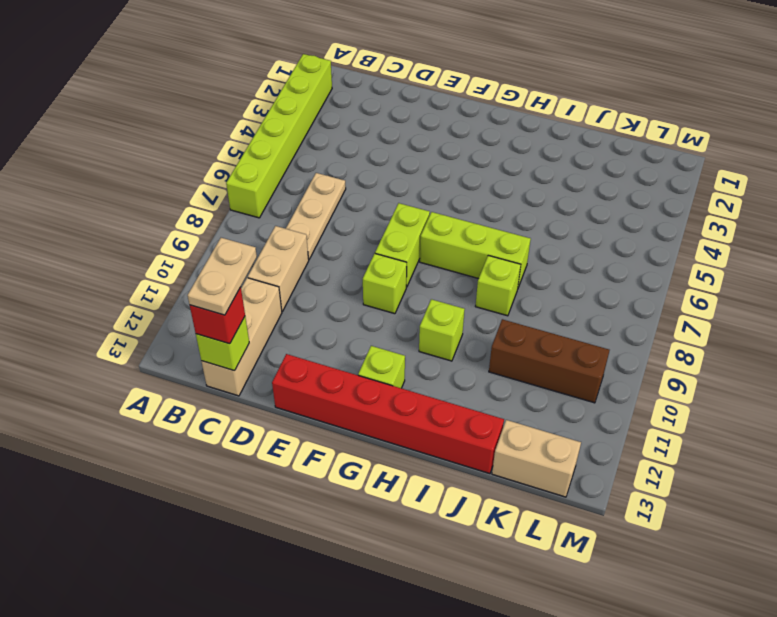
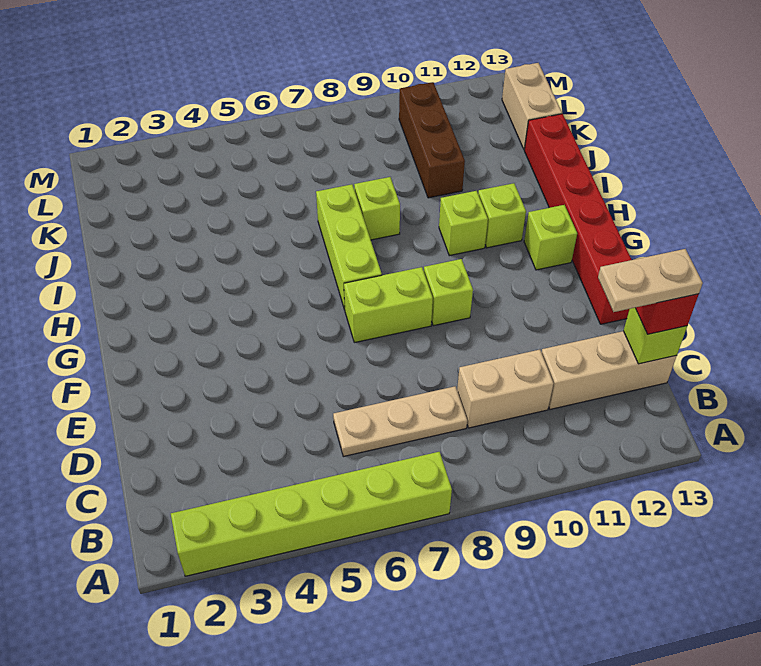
none -> lime 1x1 brick [478,183,526,248]

